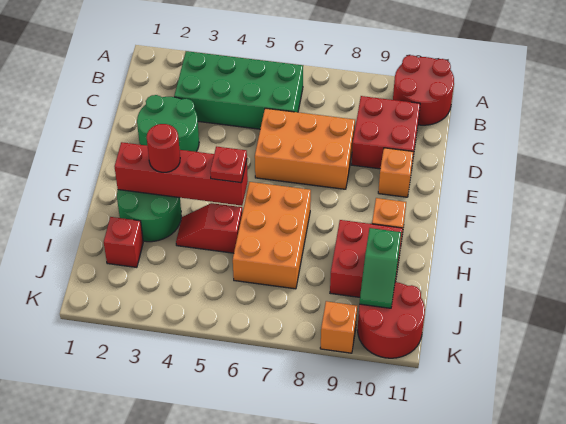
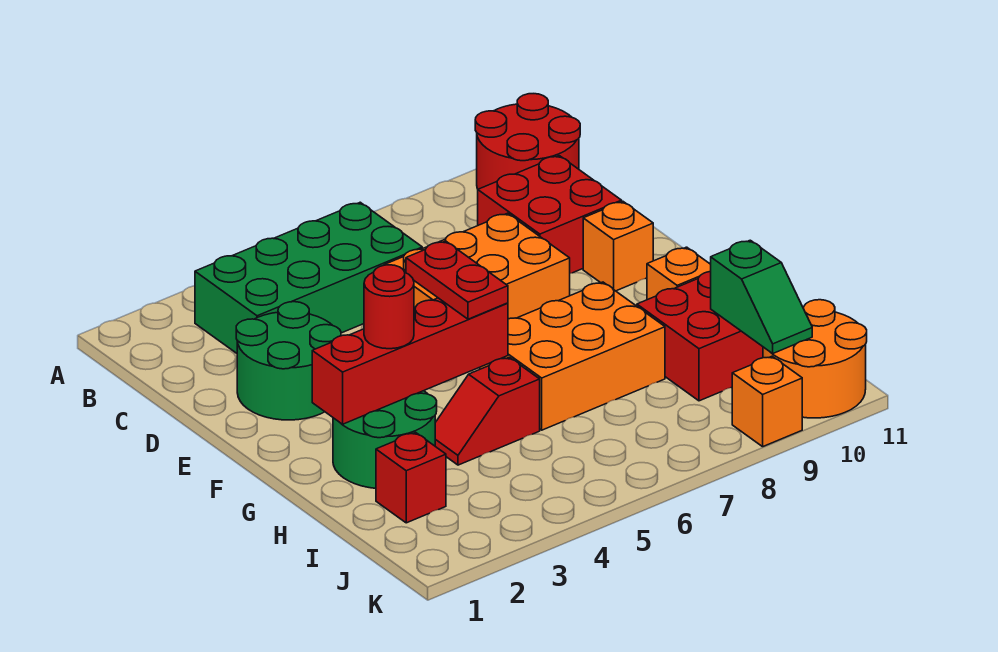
red 1x1 plate [210,146,247,183] -> red 1x2 plate [406,241,508,319]
orange 2x3 brick [233,182,311,289] -> orange 2x3 brick turned to [480,282,665,430]
red 2x2 round brick [358,282,425,358] -> orange 2x2 round brick [763,300,867,418]

